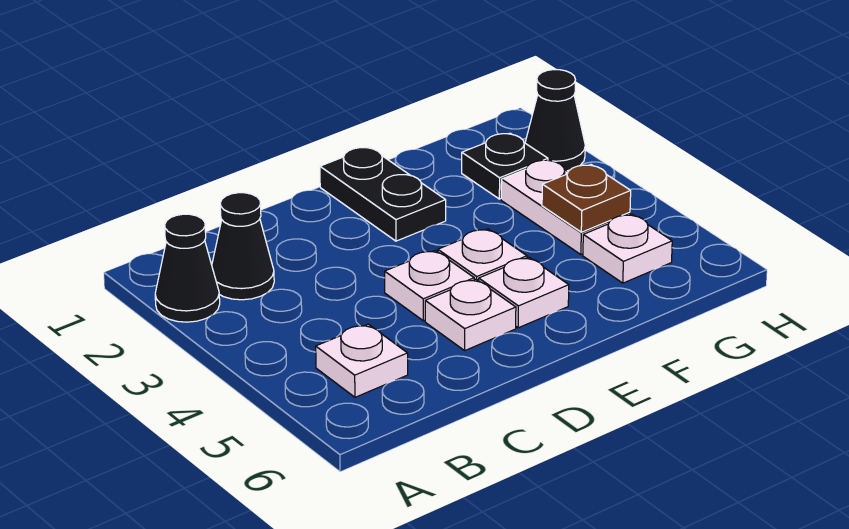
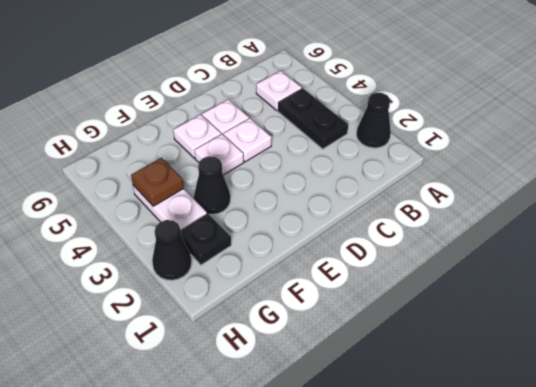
black 1x1 cone [212,193,274,300] -> black 1x1 cone moved to [194,156,230,215]
black 1x2 plate [320,147,446,241] -> black 1x2 plate moved to [278,88,348,149]
white 1x1 plate [583,214,672,283] -> none

